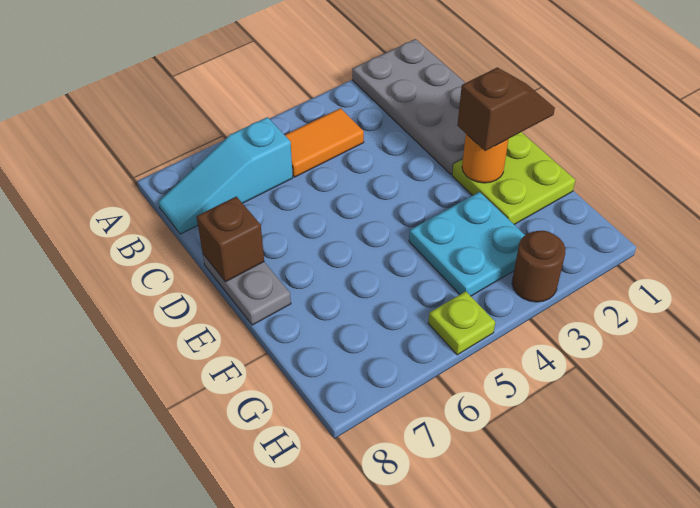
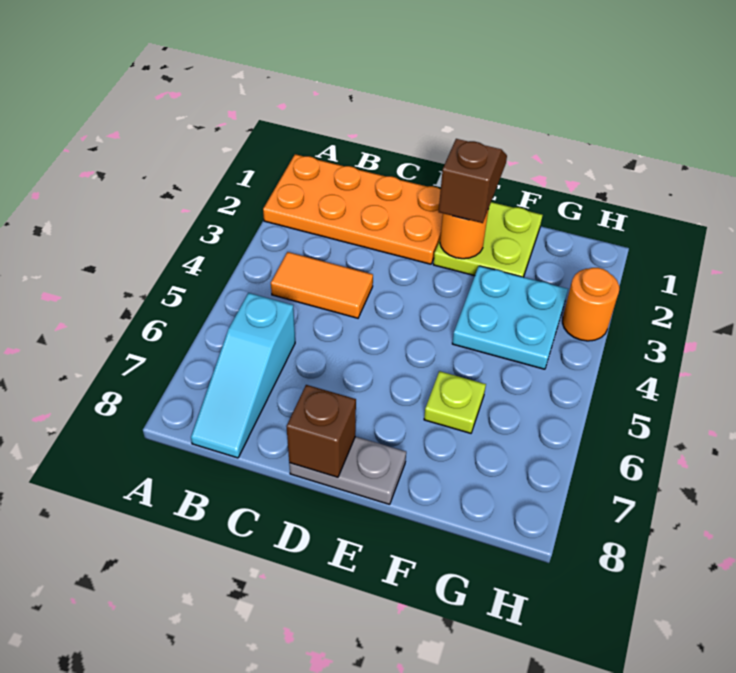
grey 2x4 plate [352,39,466,174] -> orange 2x4 plate [263,154,443,264]
orange 1x2 tile [285,108,364,177] -> orange 1x2 tile turned to [271,252,373,318]
brown 1x1 round brick [512,231,566,302] -> orange 1x1 round brick [562,268,619,341]
lime 1x1 plate [428,291,495,355] -> lime 1x1 plate moved to [424,371,486,433]

